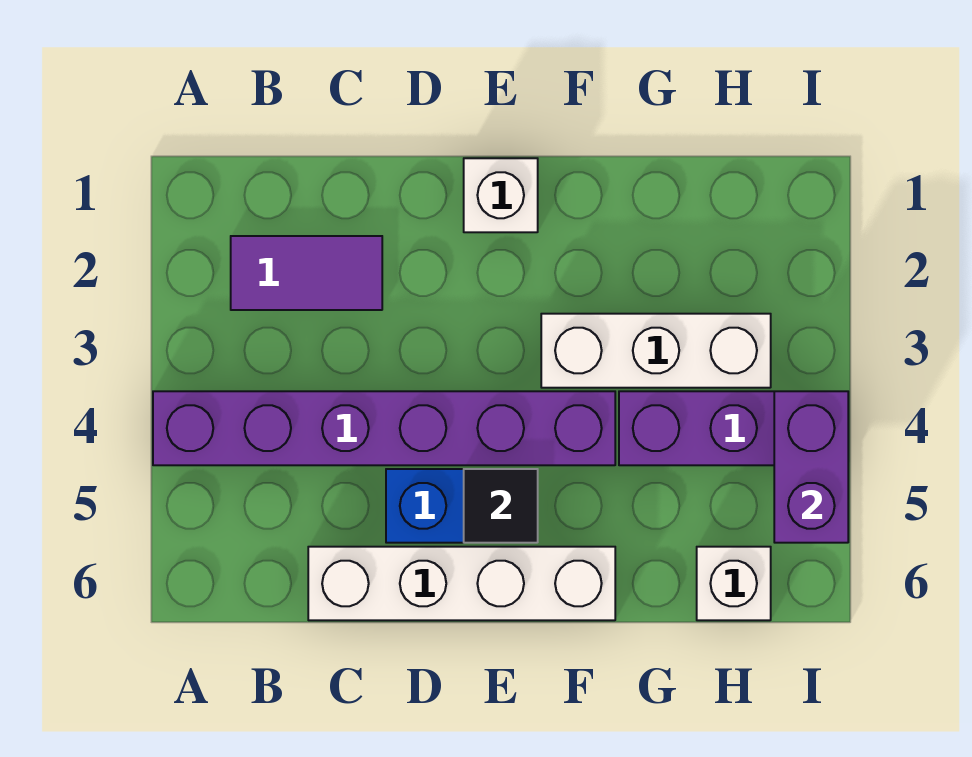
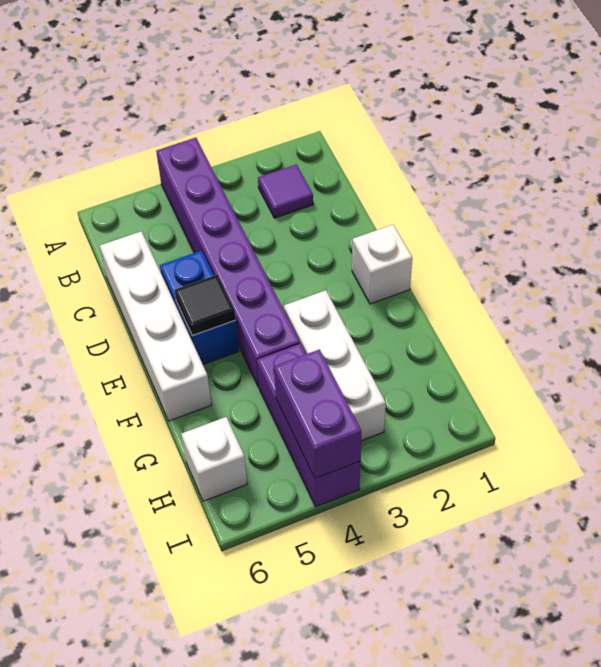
purple 1x2 tile [231,236,382,310] -> purple 1x1 tile [258,164,313,218]
purple 1x2 brick [774,391,848,543] -> purple 1x2 brick turned to [274,349,361,478]

